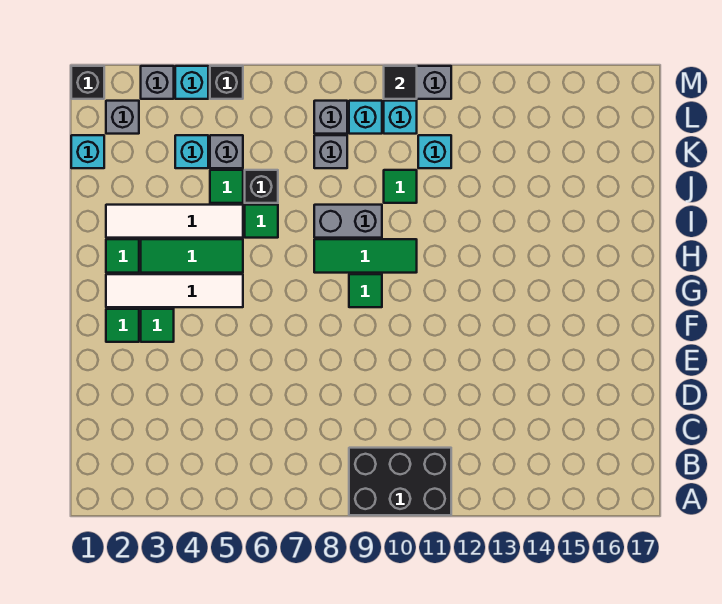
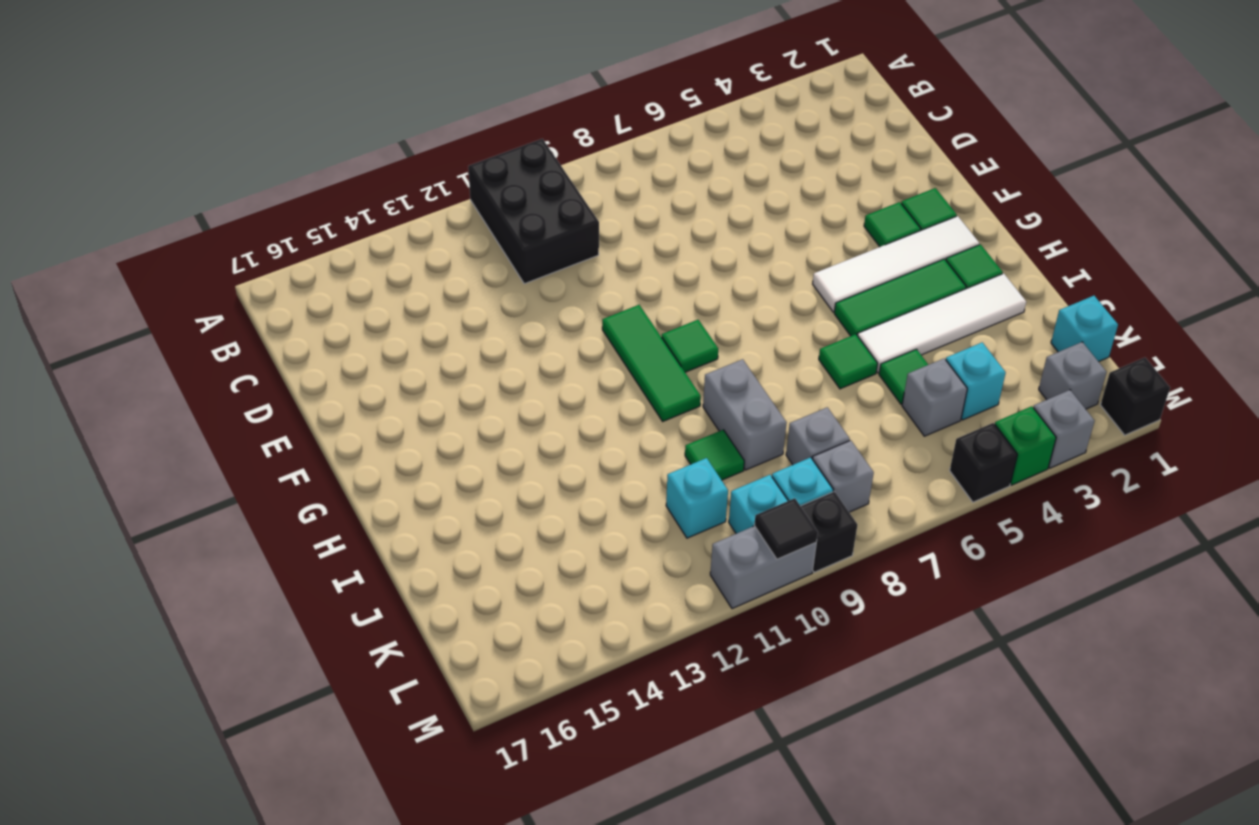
black 2x3 brick [349,448,451,515] -> black 2x3 brick turned to [468,139,599,284]
green 1x3 tile [314,239,417,273] -> green 1x3 tile turned to [602,305,701,421]
grey 1x2 brick [314,205,382,238] -> grey 1x2 brick turned to [703,359,787,470]
black 1x1 brick [245,170,278,203] -> black 1x1 brick moved to [801,491,857,572]
cyan 1x1 brick [175,66,208,99] -> green 1x1 brick [995,406,1056,485]

